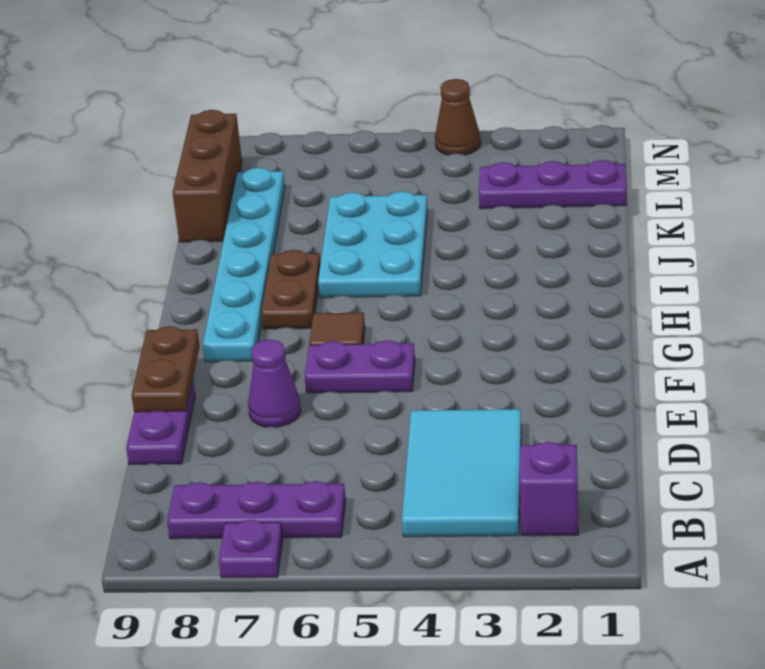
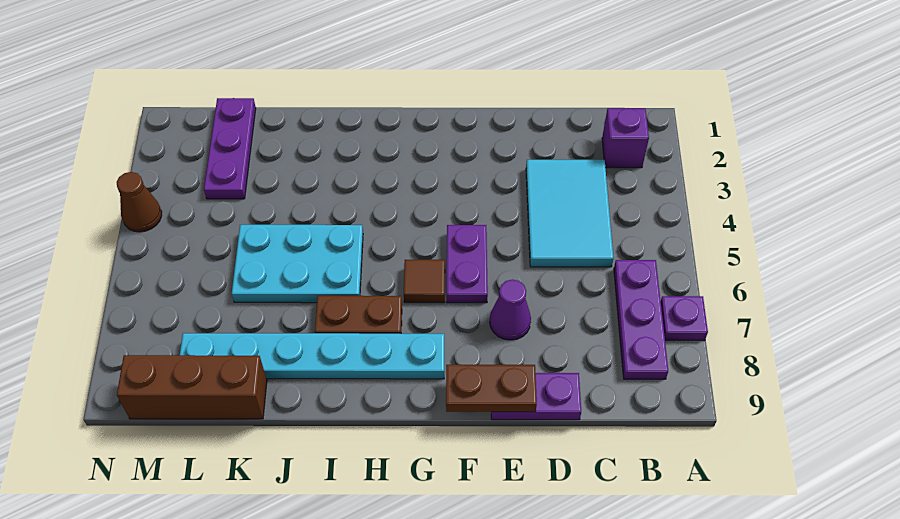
cyan 2x3 tile [402,409,521,537] -> cyan 2x3 tile turned to [526,160,613,267]

